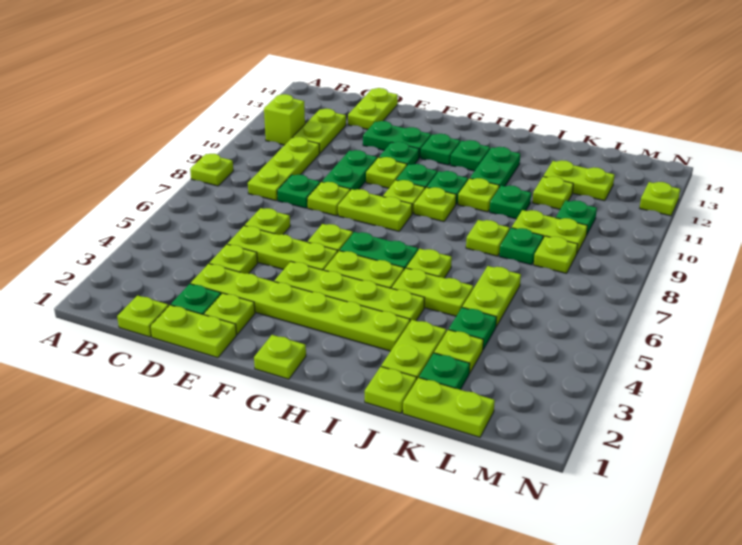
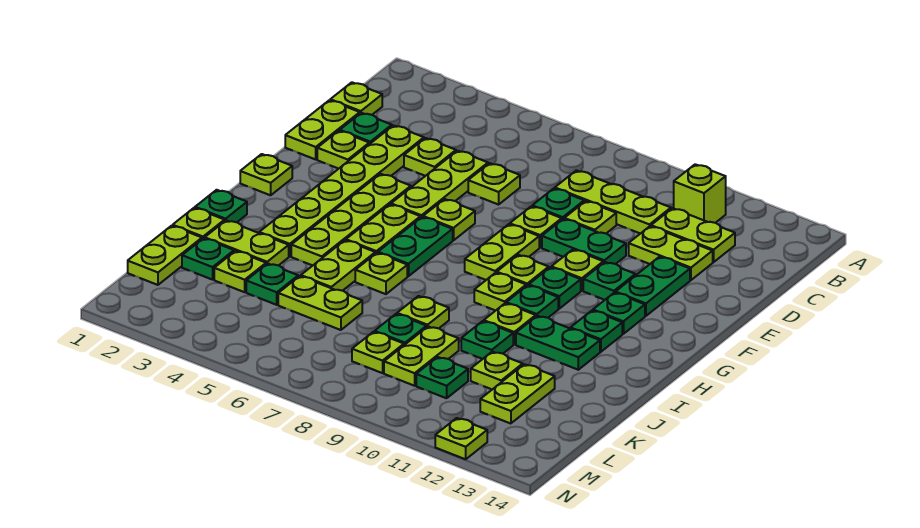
lime 1x1 plate [190,154,233,186] -> lime 1x1 plate moved to [564,201,616,233]
lime 1x2 plate [348,88,398,129] -> lime 1x2 plate moved to [629,226,713,280]
none -> green 1x1 plate [195,190,247,222]

